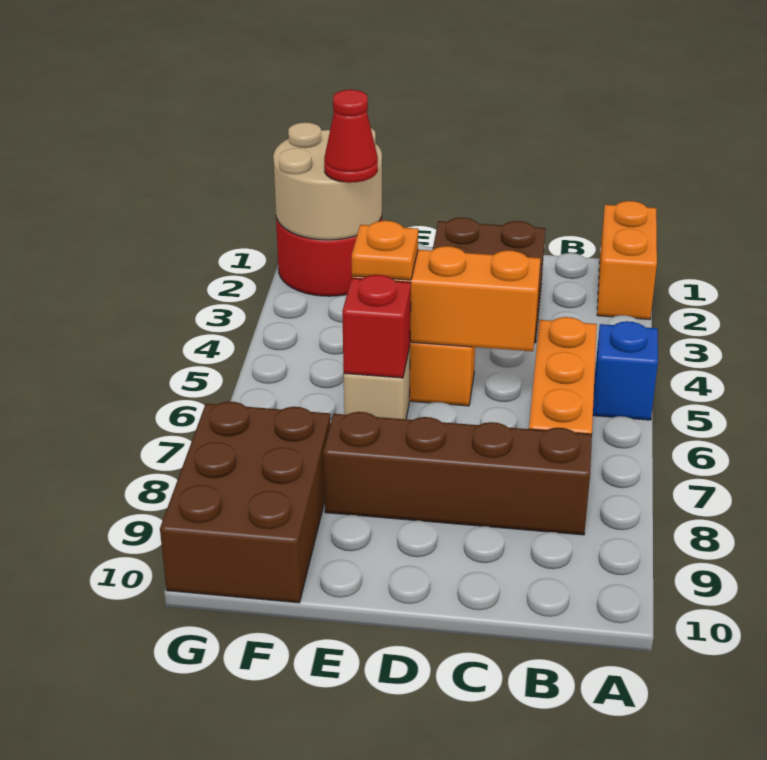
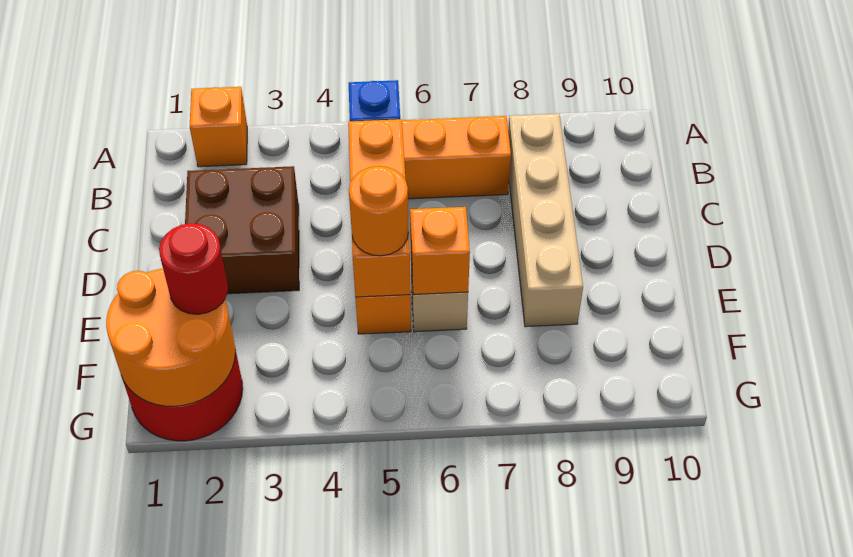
orange 1x2 brick [597,201,657,320] -> orange 1x1 brick [190,87,247,167]
brown 1x4 brick [323,412,592,535] -> tan 1x4 brick [508,114,583,327]
orange 1x1 plate [352,221,418,280] -> orange 1x1 round brick [349,166,408,256]
red 1x1 brick [342,275,411,378] -> orange 1x1 brick [410,207,470,295]
tan 2x2 round brick [273,122,382,240] -> orange 2x2 round brick [106,269,235,406]
red 1x1 cone [324,90,378,183] -> red 1x1 round brick [159,223,228,314]
brown 2x3 brick [160,402,331,603] -> none

